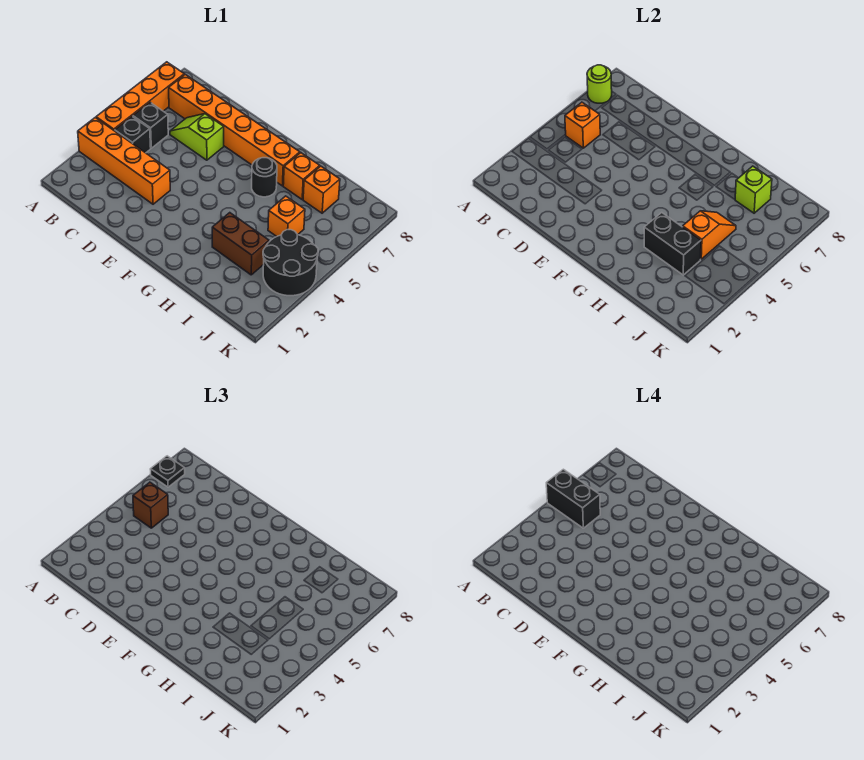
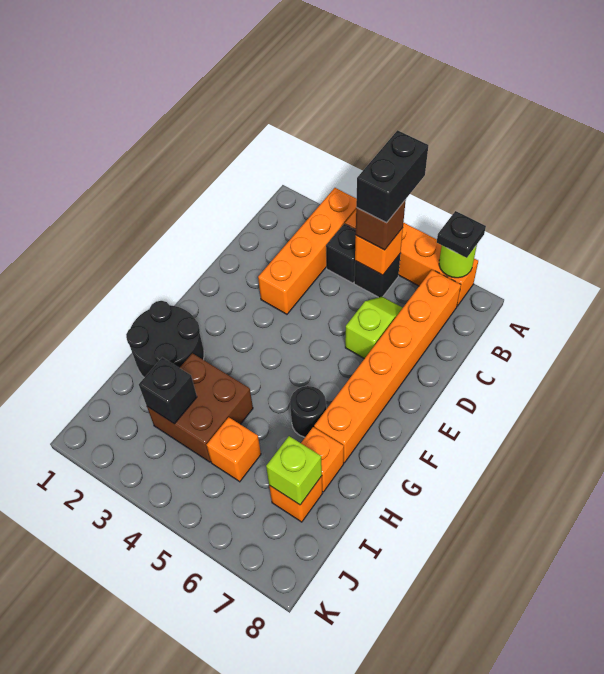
brown 1x2 brick [212,213,269,275] -> brown 2x2 brick [147,353,253,462]
black 1x2 brick [644,213,701,275] -> black 1x1 brick [139,358,197,424]
orange 1x2 slope [683,211,736,259] -> none
black 2x2 round brick [263,230,318,296] -> black 2x2 round brick moved to [126,301,204,378]

